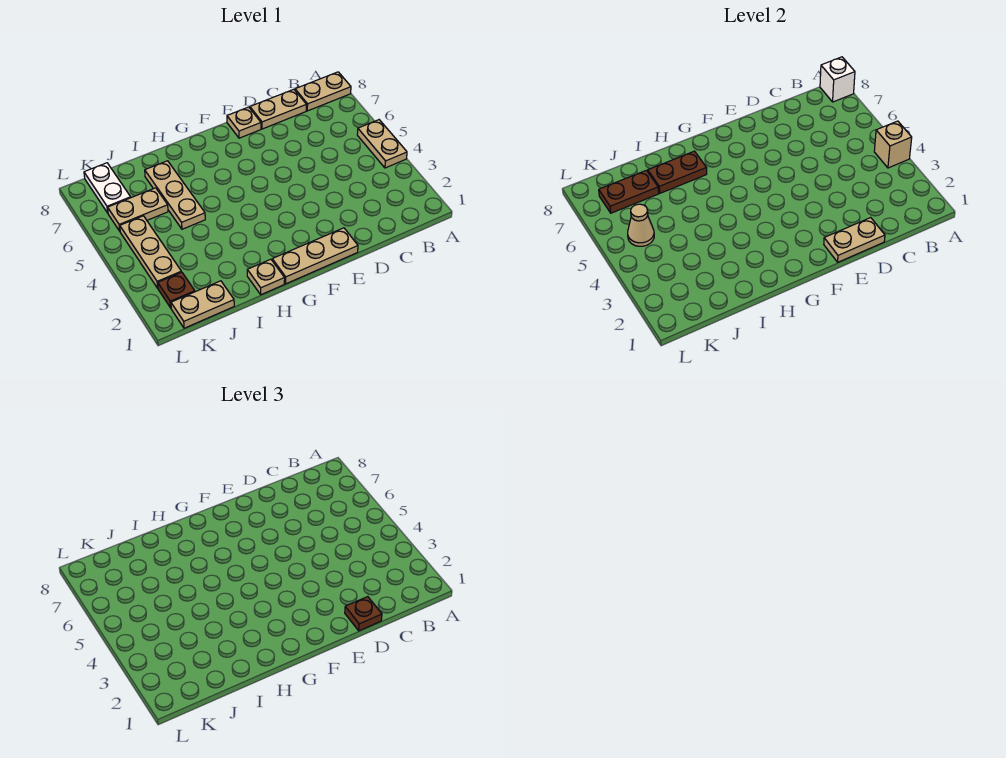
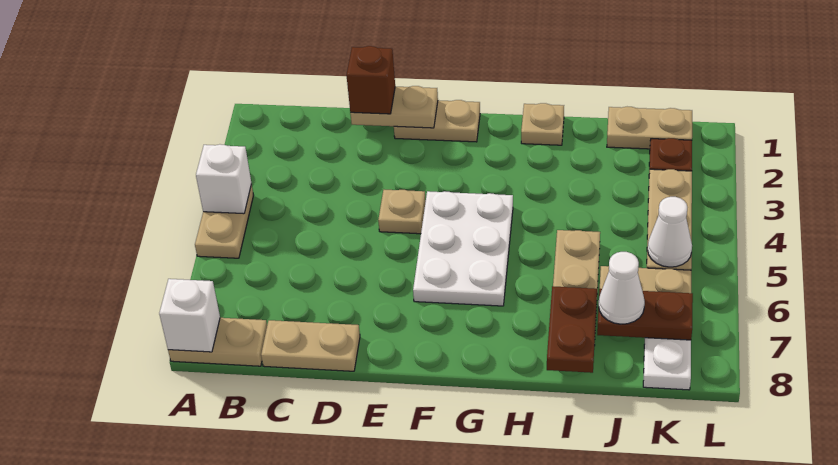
tan 1x1 brick [874,121,912,168] -> white 1x1 brick [196,144,251,214]
brown 1x1 plate [345,597,382,631] -> brown 1x1 brick [346,46,395,114]
tan 1x3 plate [272,228,358,284] -> tan 1x2 plate [394,100,480,142]
tan 1x1 plate [227,107,261,138] -> tan 1x1 plate moved to [378,190,426,234]
none -> white 2x3 plate [413,191,513,306]
brown 1x2 plate [648,151,707,193] -> brown 1x2 plate turned to [547,286,597,373]
none -> white 1x1 cone [599,252,645,324]
tan 1x1 cone [628,204,654,246] -> white 1x1 cone [648,197,692,267]

